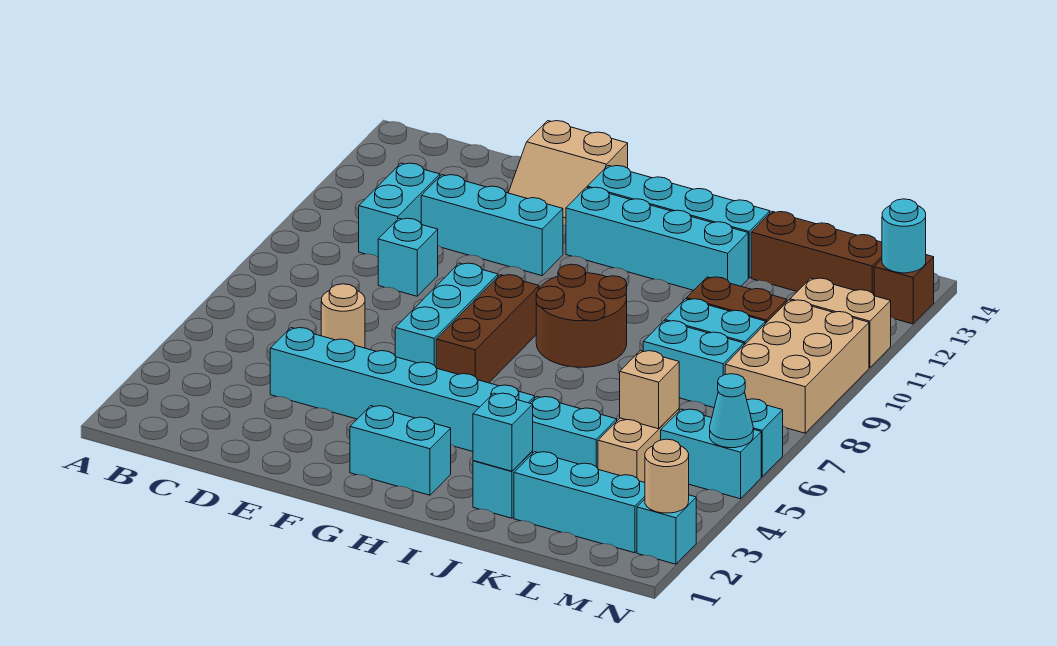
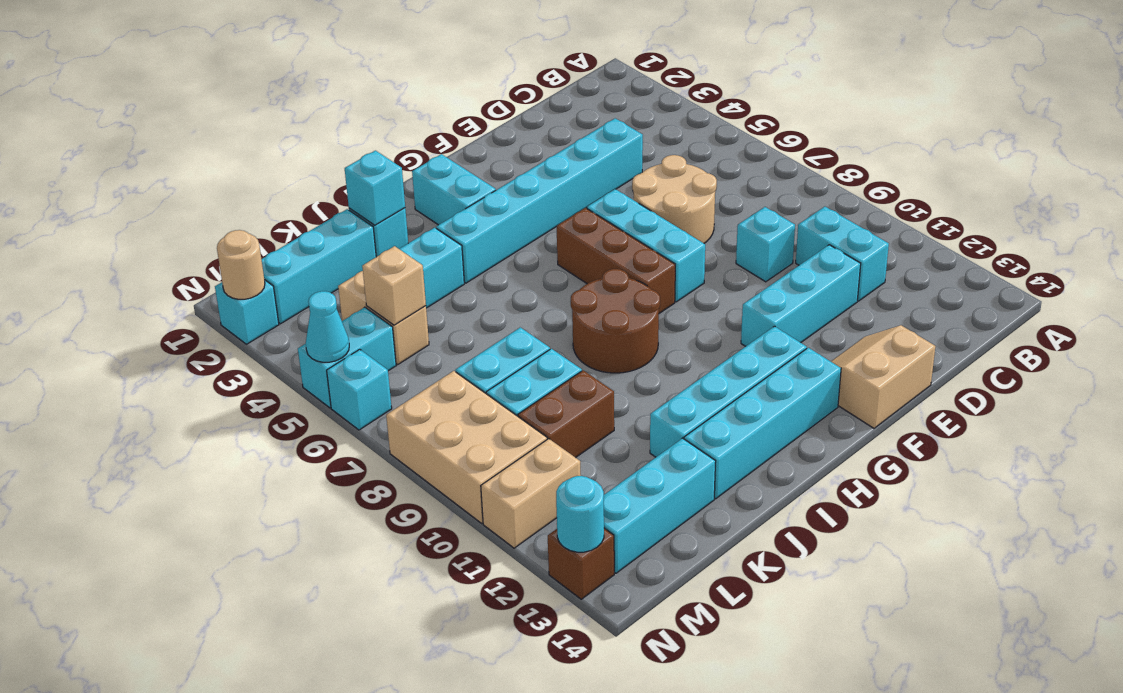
tan 1x1 round brick [321,284,365,348] -> tan 2x2 round brick [632,155,717,243]
cyan 1x2 brick [350,406,451,495] -> cyan 1x2 brick turned to [412,154,496,225]
brown 1x3 brick [751,212,882,295] -> cyan 1x3 brick [604,438,716,573]

